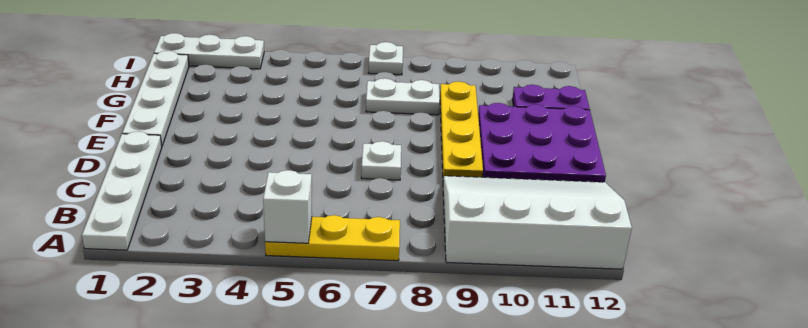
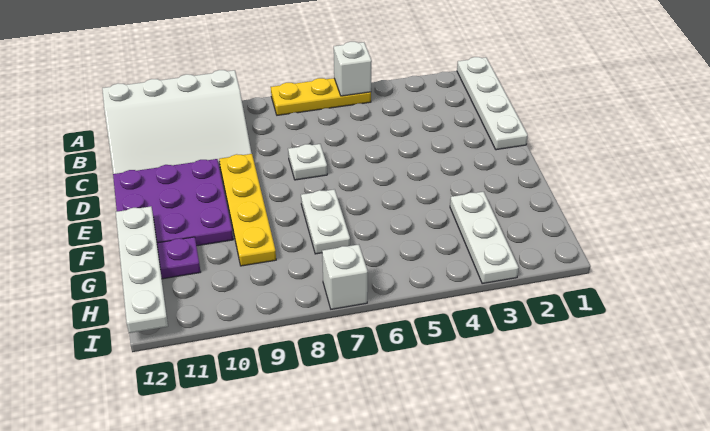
white 1x4 plate [122,51,189,146] -> white 1x4 plate moved to [116,206,168,333]
white 1x2 plate [366,78,440,115] -> white 1x2 plate turned to [301,189,350,254]
white 1x3 plate [154,33,264,69] -> white 1x3 plate turned to [450,192,519,284]
white 1x1 plate [368,42,403,75] -> white 1x1 brick [322,245,368,309]

